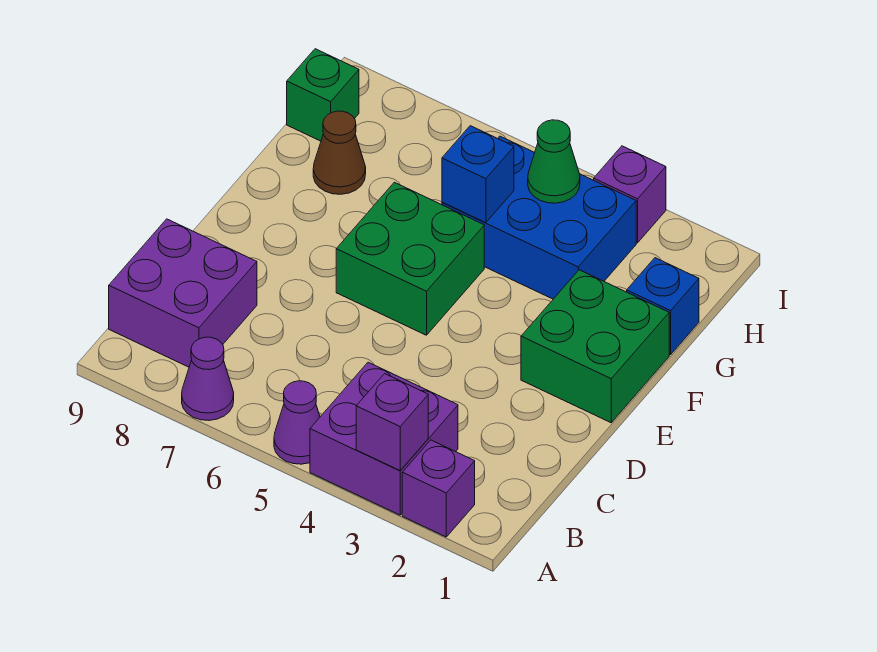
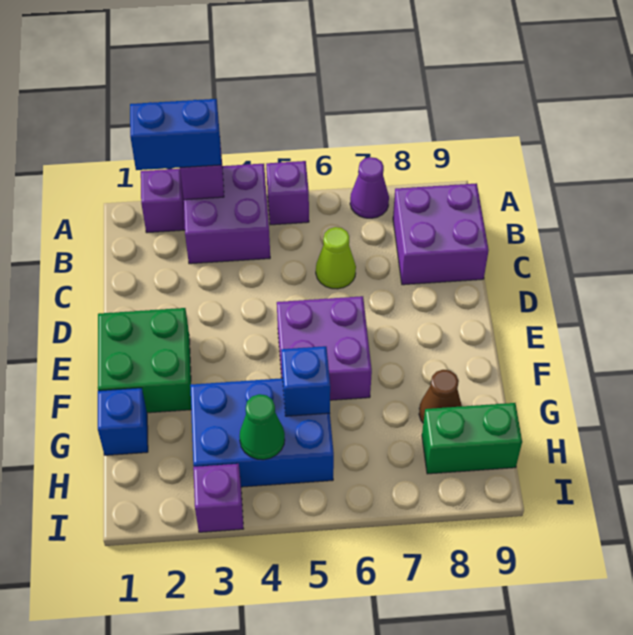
none -> blue 1x2 brick [130,99,221,170]
purple 1x1 cone [274,381,320,464] -> purple 1x1 brick [266,161,309,225]
none -> lime 1x1 cone [316,227,356,289]
green 2x2 brick [336,182,484,335] -> purple 2x2 brick [277,296,372,400]
green 1x1 brick [287,49,359,141] -> green 1x2 brick [422,403,522,474]

